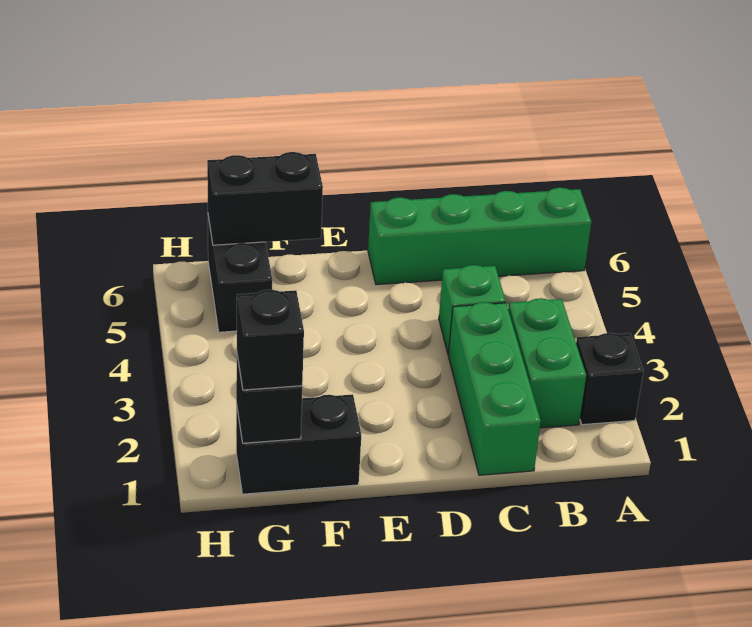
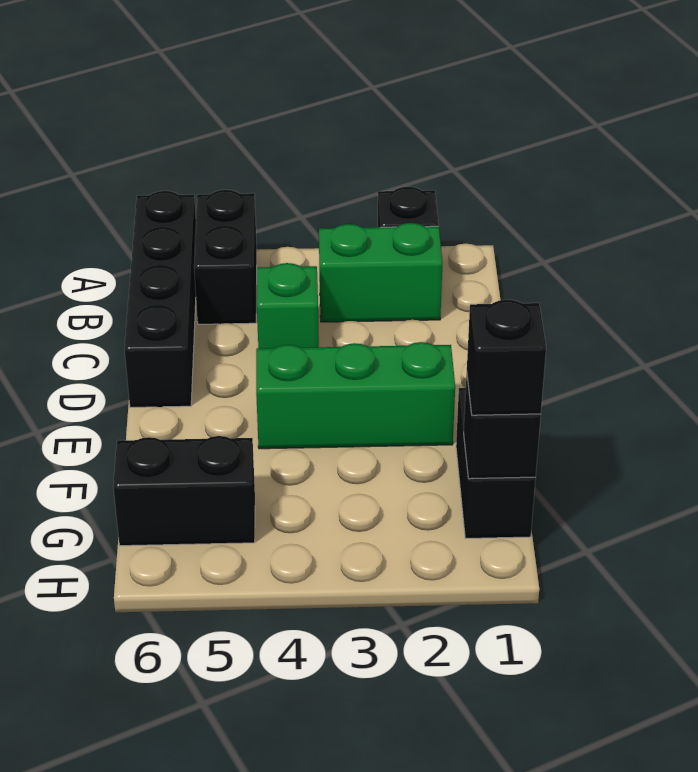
green 1x4 brick [368,188,591,285] -> black 1x4 brick [124,191,196,407]
green 1x3 brick [448,302,541,475] -> green 1x3 brick moved to [256,342,455,449]
black 1x2 brick [207,152,323,245] -> black 1x2 brick moved to [194,190,257,324]

